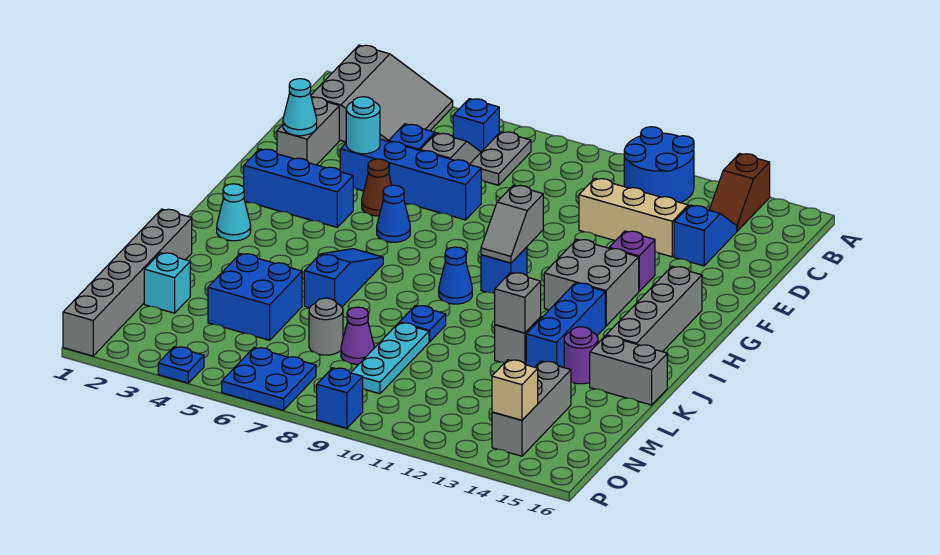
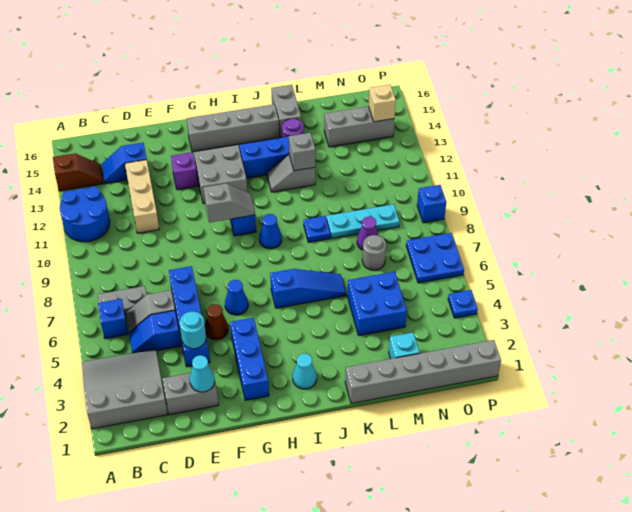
blue 1x3 slope [304,249,383,308] -> blue 1x3 slope turned to [270,269,346,308]

